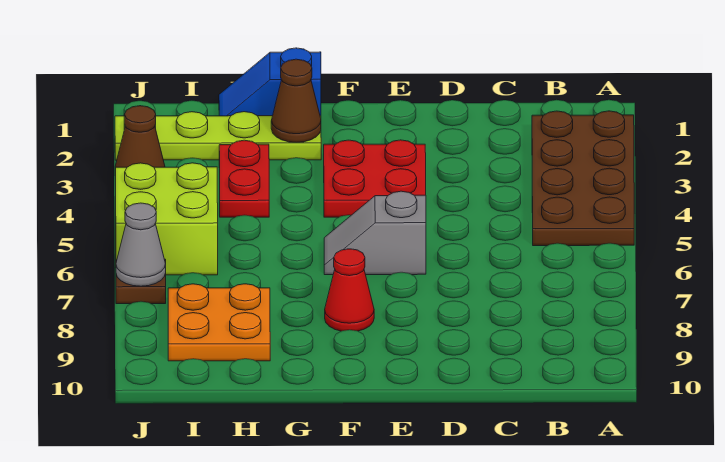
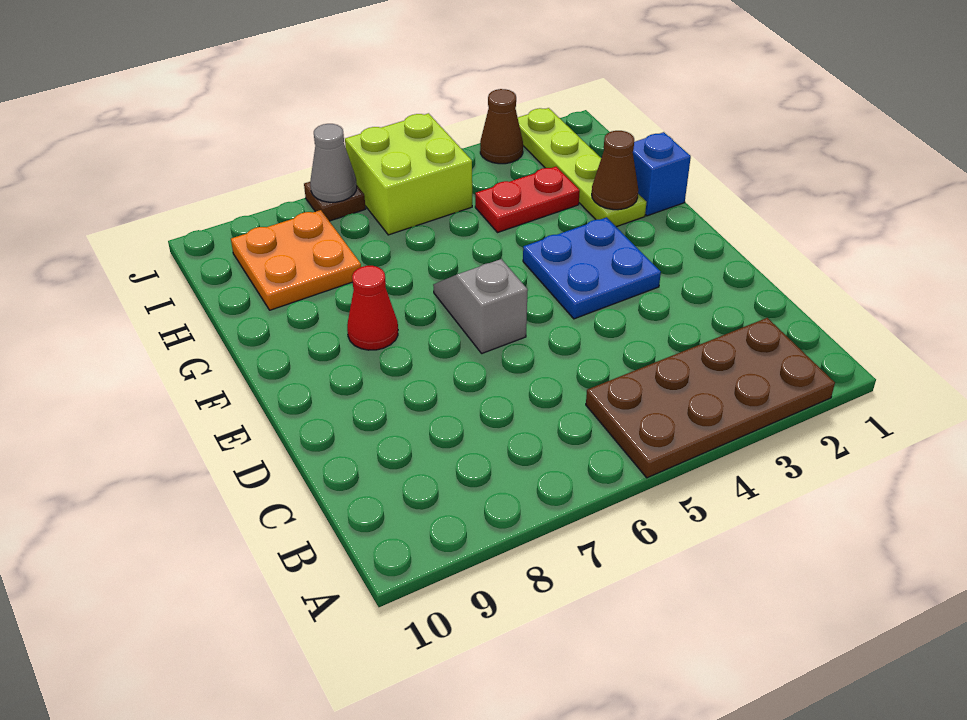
red 2x2 plate [324,140,426,217] -> blue 2x2 plate [523,217,661,319]

